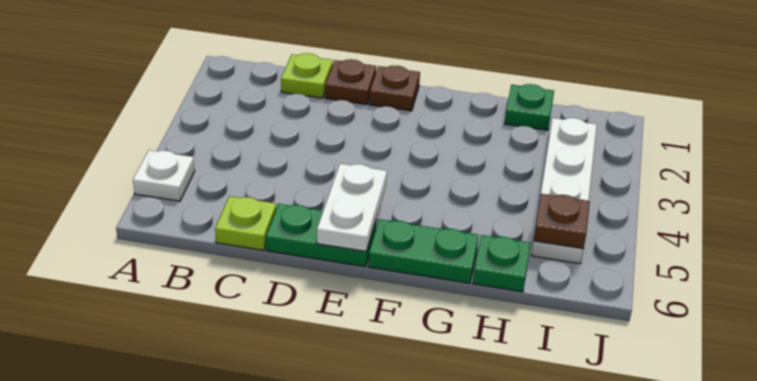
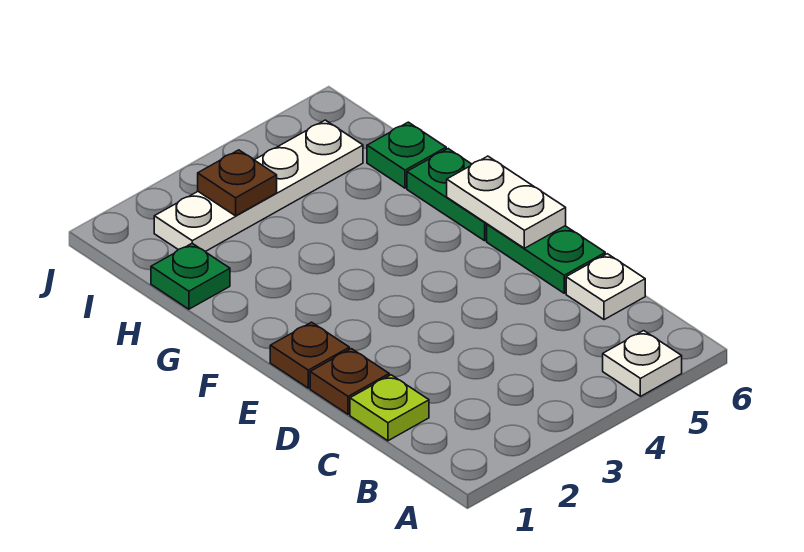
lime 1x1 plate [215,196,276,250] -> white 1x1 plate [566,254,645,320]
white 1x2 plate [317,164,387,251] -> white 1x2 plate turned to [447,156,566,248]
brown 1x1 plate [534,194,590,249] -> brown 1x1 plate moved to [198,150,277,216]

